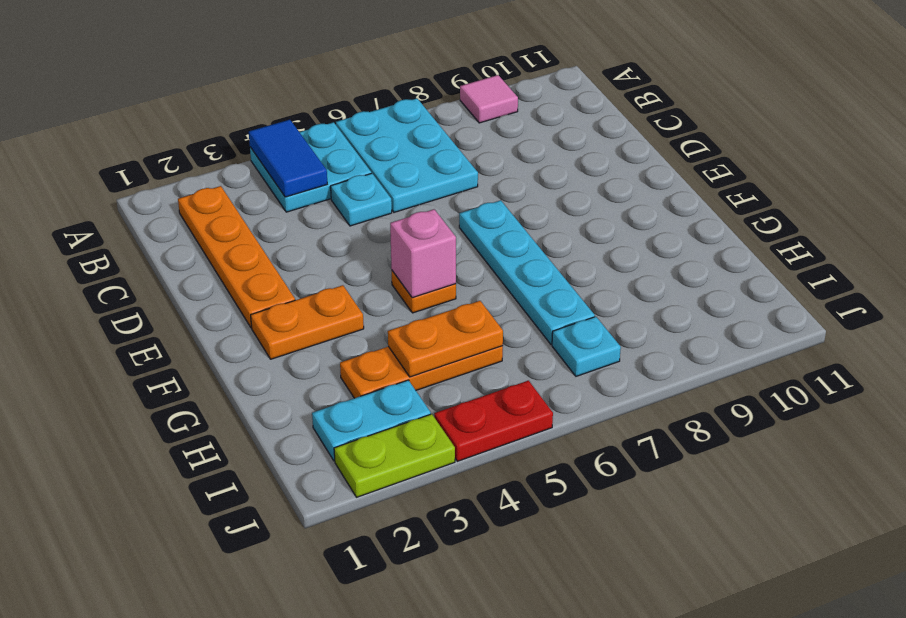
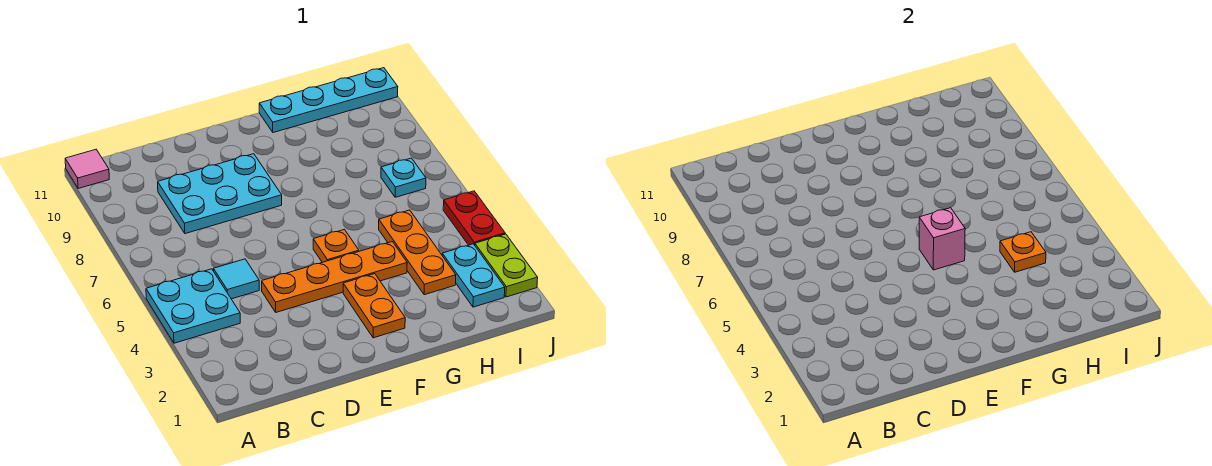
blue 1x2 tile [249,120,327,197] -> none
cyan 2x3 plate [336,98,478,212] -> cyan 2x3 plate moved to [158,154,282,234]
pink 1x1 tile [460,75,518,123] -> pink 1x1 tile moved to [65,150,109,189]
orange 1x4 plate [178,186,295,328] -> orange 1x4 plate moved to [262,242,407,312]
cyan 1x1 plate [331,173,392,226] -> cyan 1x1 tile [213,259,259,299]
cyan 1x4 plate [459,200,595,344] -> cyan 1x4 plate moved to [259,68,398,133]
orange 1x2 plate [388,301,503,377] -> orange 1x1 plate [1000,232,1046,272]

